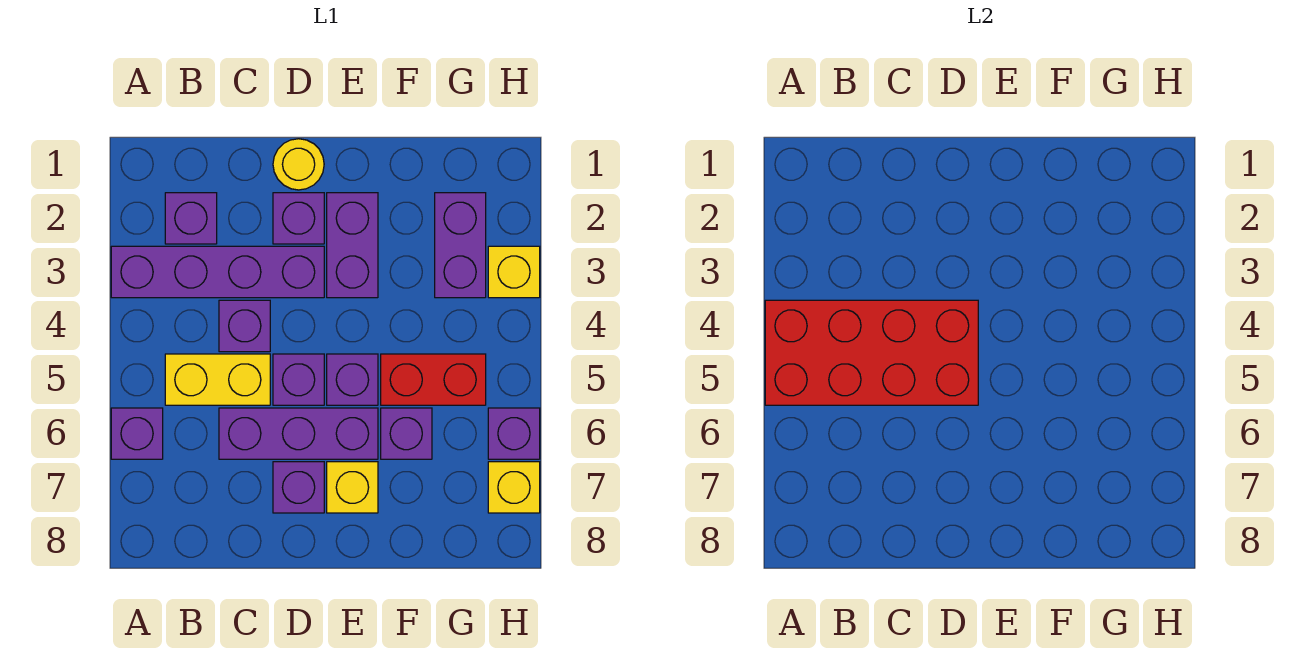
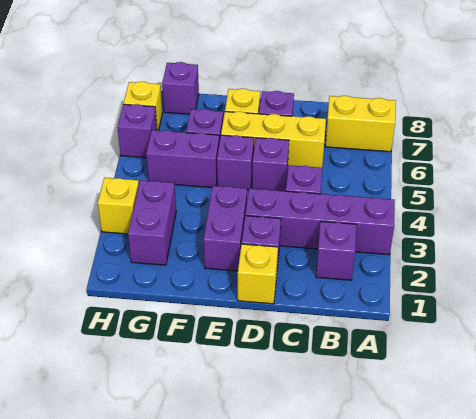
red 2x4 brick [765,300,978,405] -> none
purple 1x1 brick [111,408,163,459] -> purple 1x1 brick moved to [162,62,199,114]
yellow 1x2 brick [165,354,270,405] -> yellow 1x2 brick moved to [325,96,396,152]
purple 1x3 brick [219,408,378,459] -> yellow 1x3 brick [221,111,326,168]
yellow 1x1 round brick [273,139,324,190] -> yellow 1x1 brick [238,244,278,304]
red 1x2 brick [381,354,486,405] -> purple 1x2 brick [146,130,219,187]

